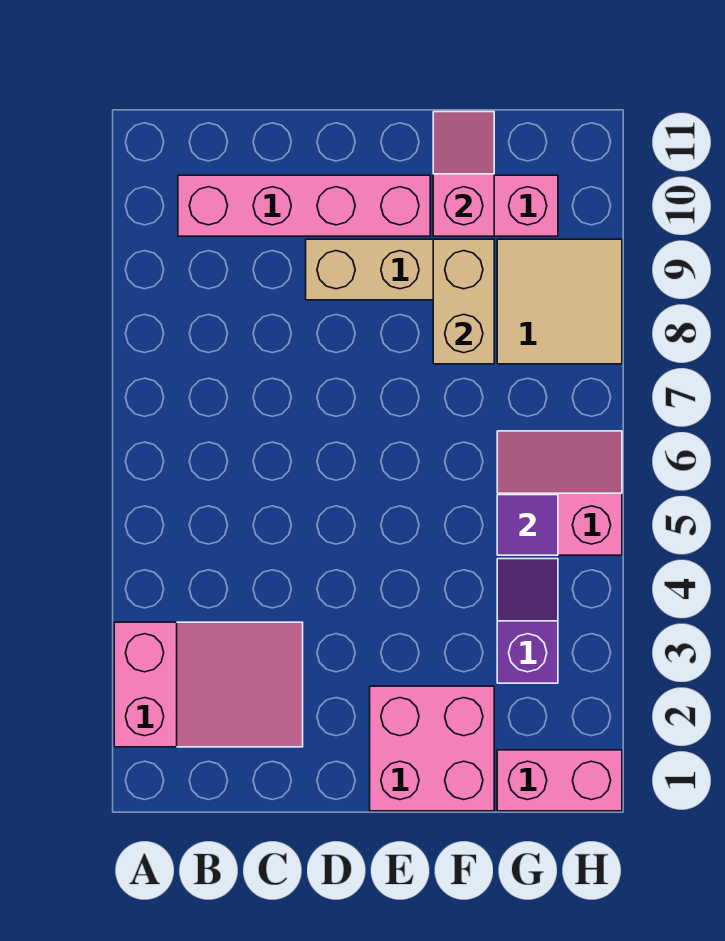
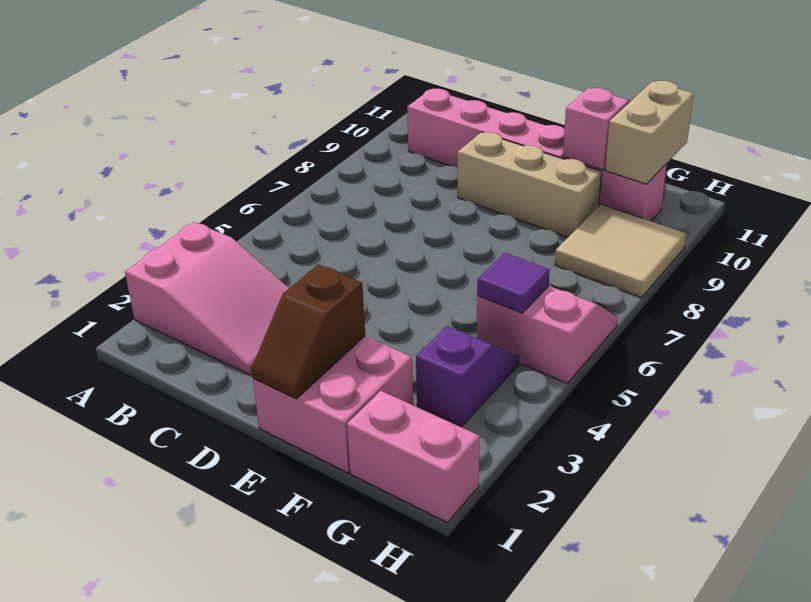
none -> brown 1x2 slope [251,264,365,399]
tan 1x2 brick [433,239,494,364] -> tan 1x2 brick moved to [605,81,694,184]

